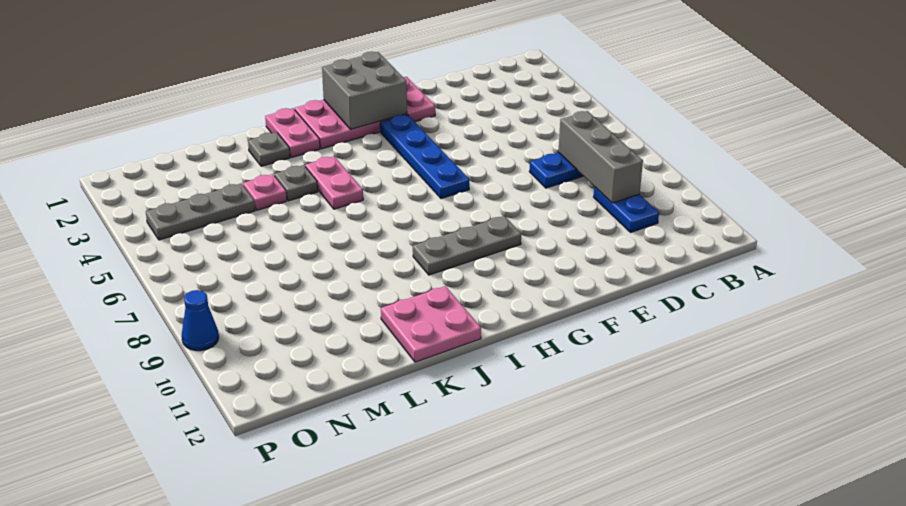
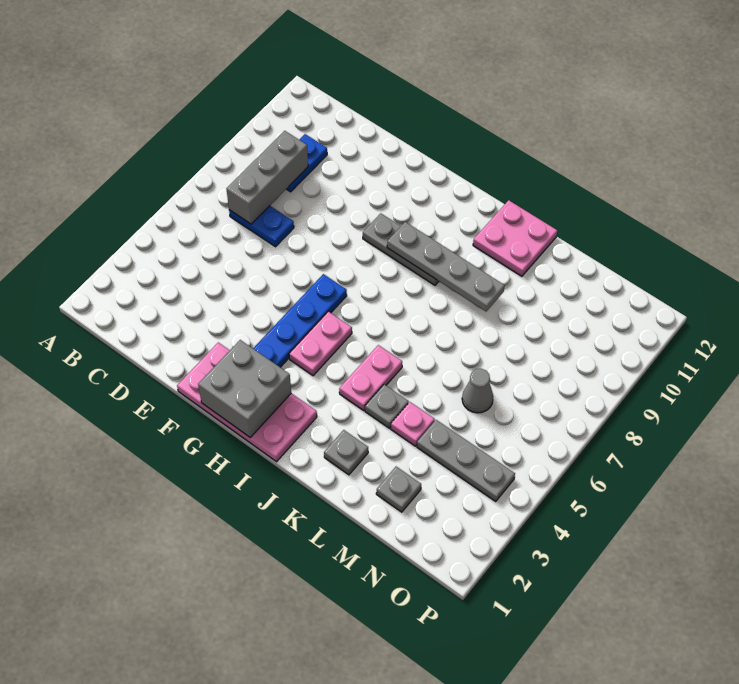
none -> grey 1x4 plate [387,222,505,311]
pink 1x2 plate [265,108,320,157] -> pink 1x2 plate moved to [289,311,352,376]
none -> grey 1x1 plate [376,467,421,512]
none -> grey 1x1 cone [462,369,493,413]
blue 1x1 cone [182,290,219,351] -> none

